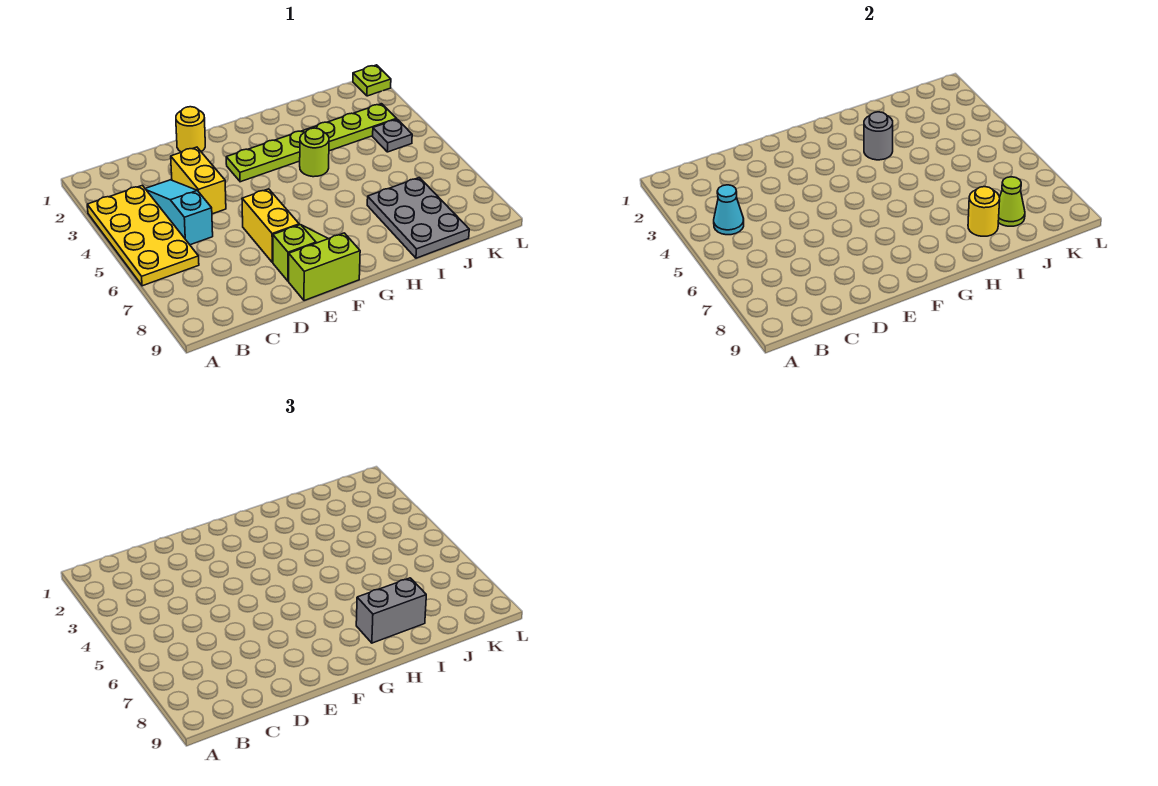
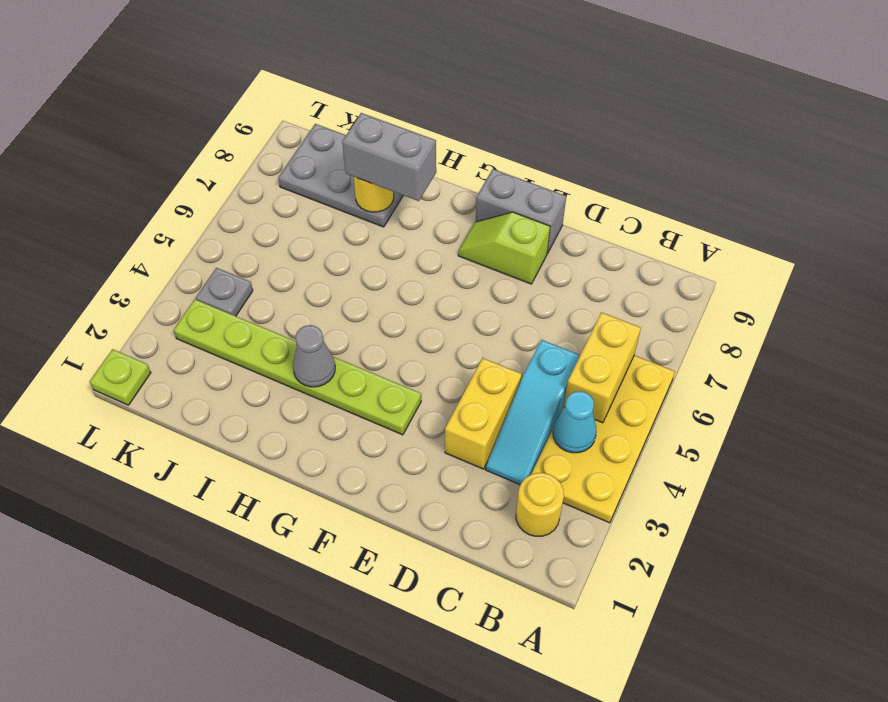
yellow 1x1 round brick [176,107,205,152] -> yellow 1x1 round brick moved to [516,473,564,536]
yellow 1x2 brick [242,189,299,263] -> yellow 1x2 brick moved to [564,312,641,423]
lime 1x2 brick [289,233,360,301] -> grey 1x2 brick [476,169,566,254]
grey 1x1 round brick [864,112,893,160] -> grey 1x1 cone [293,325,335,387]
lime 1x1 round brick [300,128,329,177] -> none
grey 2x3 plate [367,178,469,258] -> grey 2x3 plate turned to [278,124,403,227]
lime 1x1 cone [998,177,1025,226] -> none

